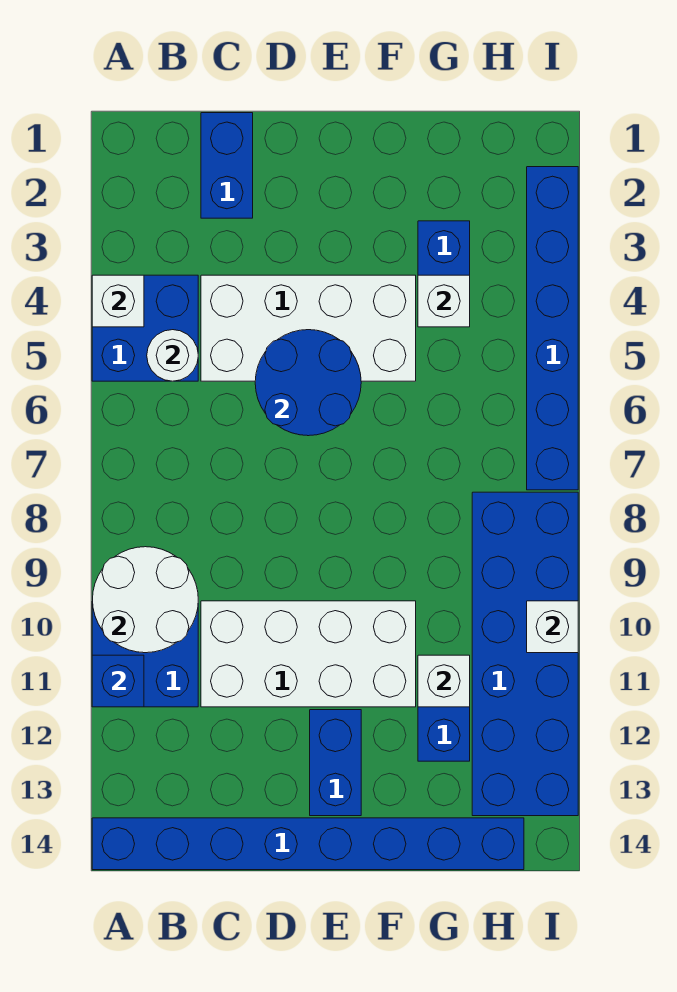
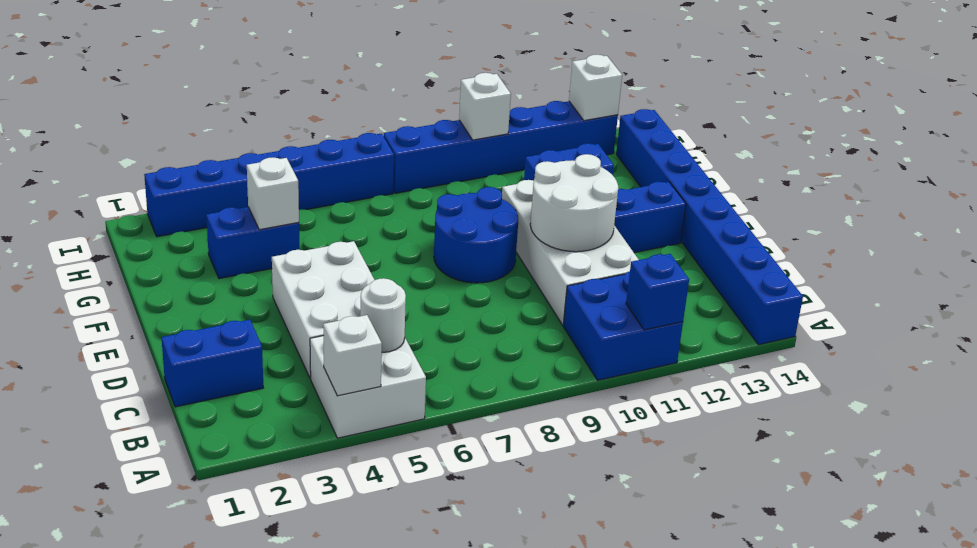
blue 2x2 brick [92,275,198,381] -> white 2x2 brick [310,336,426,438]
white 2x2 round brick [93,547,198,653] -> white 2x2 round brick moved to [530,154,618,252]
white 2x4 brick [201,275,416,381] -> white 2x3 brick [272,241,374,378]
blue 2x2 round brick [255,330,361,436] -> blue 2x2 round brick moved to [434,187,518,283]
white 1x1 brick [418,655,470,707] -> white 1x1 brick moved to [569,55,622,121]
blue 2x6 brick [472,492,578,816] -> blue 1x6 brick [384,101,618,193]

